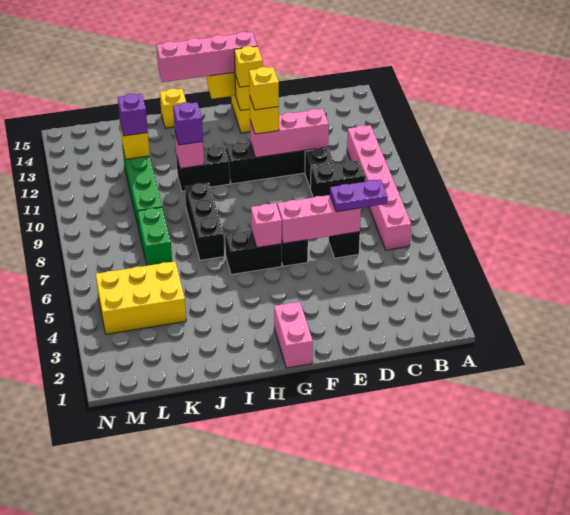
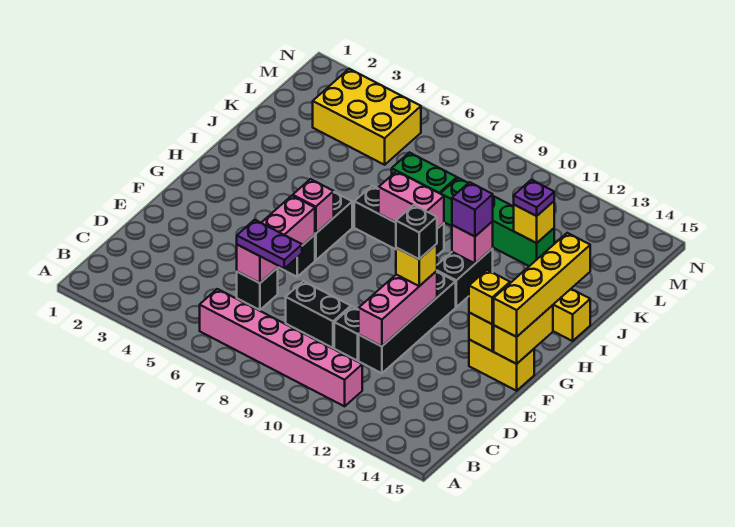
purple 1x2 plate [330,179,388,212] -> purple 1x2 plate turned to [237,220,302,268]
black 1x2 brick [311,161,365,197] -> black 1x2 brick turned to [286,281,351,348]
yellow 1x1 brick [249,67,279,110] -> black 1x1 brick [396,205,437,259]
pink 1x4 brick [156,32,257,82] -> yellow 1x4 brick [493,233,590,337]
pink 1x2 brick [274,302,313,368] -> pink 1x2 brick moved to [379,171,444,228]
yellow 2x3 brick [96,261,186,334] -> yellow 2x3 brick turned to [313,69,421,165]
purple 1x1 brick [118,94,148,136] -> purple 1x1 plate [514,180,554,216]

